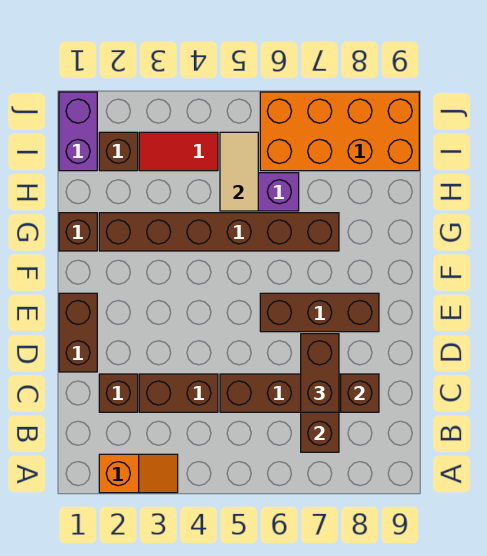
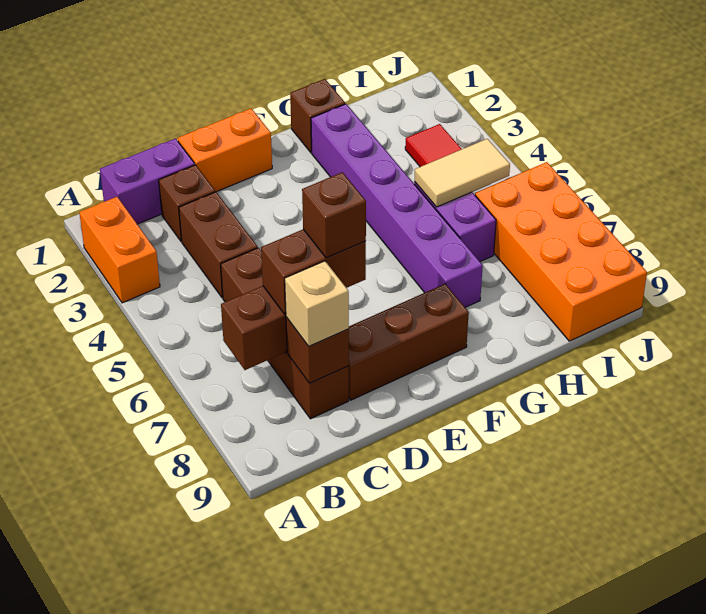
orange 1x2 slope [99,454,178,493] -> orange 1x2 brick [79,197,160,303]
none -> tan 1x1 brick [285,261,349,346]
brown 1x2 brick [59,293,97,372] -> orange 1x2 brick [177,108,272,192]
brown 1x3 brick [260,293,379,332] -> brown 1x3 brick turned to [349,284,469,400]
brown 1x6 brick [99,213,339,251] -> purple 1x6 brick [311,104,483,307]
purple 1x2 brick [59,92,97,171] -> purple 1x2 brick moved to [100,139,195,224]
brown 1x1 brick [99,132,138,171] -> brown 1x1 brick moved to [302,172,366,258]

